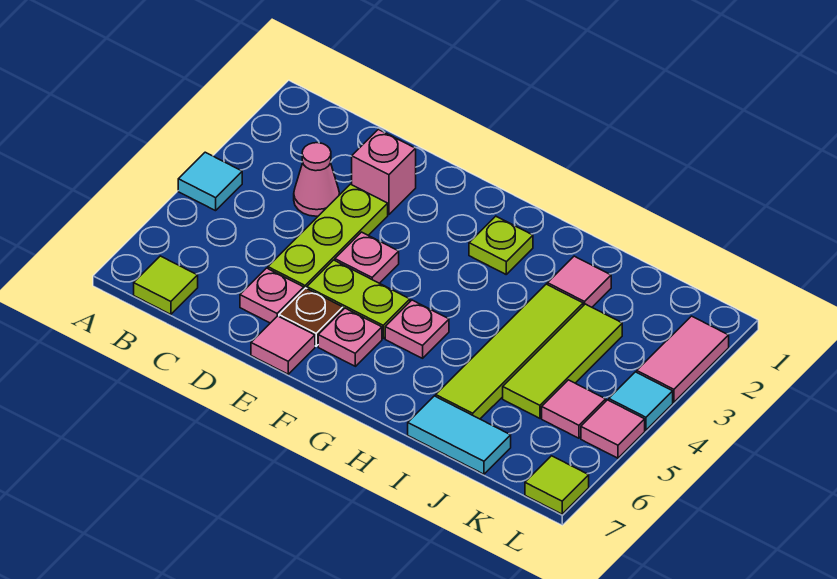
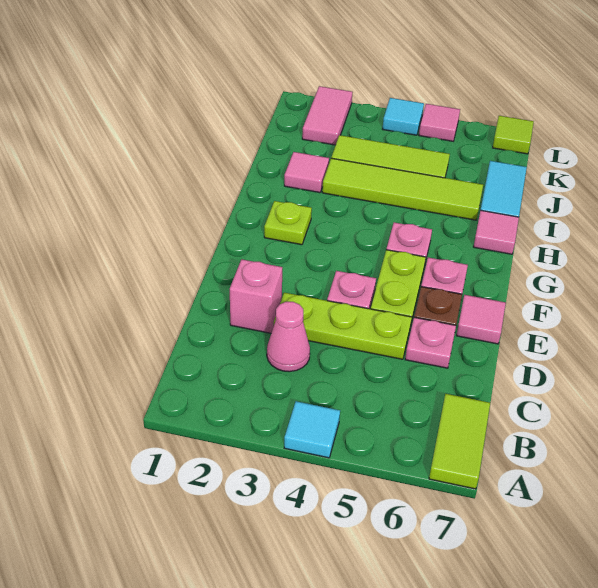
lime 1x1 tile [134,256,198,314] -> lime 1x2 tile [429,394,490,489]
pink 1x1 tile [542,380,606,438] -> pink 1x1 tile moved to [474,210,519,254]
pink 1x2 tile [637,316,729,402] -> pink 1x2 tile turned to [302,86,352,145]

